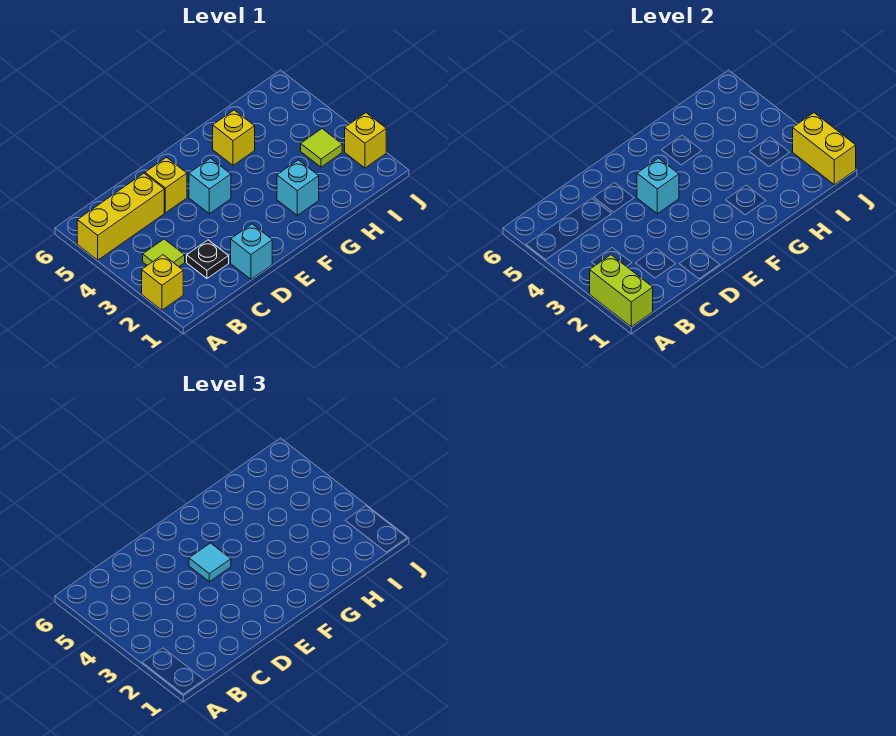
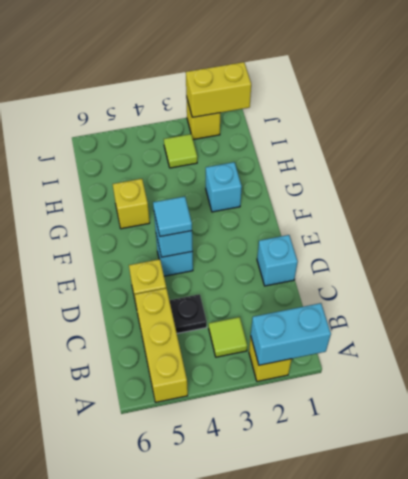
lime 1x2 brick [590,255,653,327] -> cyan 1x2 brick [251,303,331,365]
black 1x1 plate [187,240,229,278] -> black 1x1 plate moved to [169,294,207,333]

